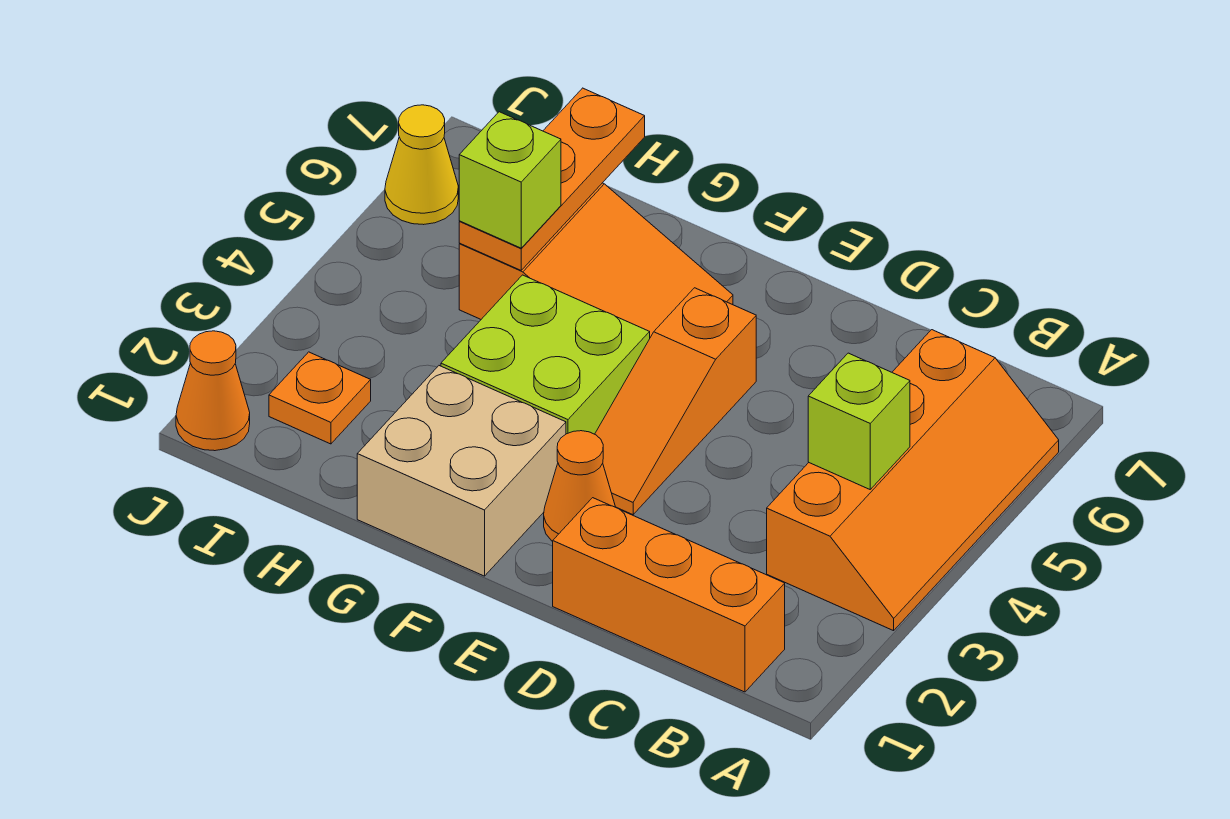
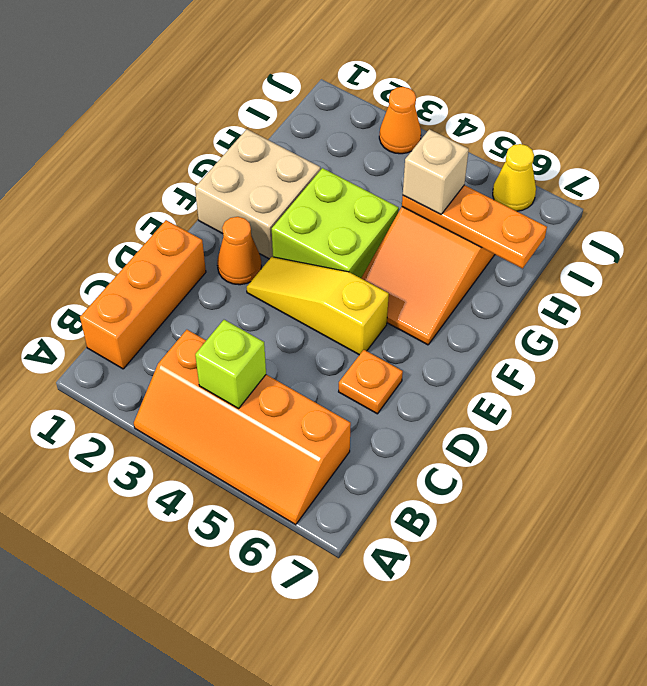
orange 1x3 slope [595,288,756,515] -> yellow 1x3 slope [247,257,389,355]
lime 1x1 brick [459,112,561,248] -> tan 1x1 brick [403,129,469,214]
orange 1x1 plate [269,352,371,444] -> orange 1x1 plate moved to [339,350,403,414]
orange 1x1 cone [176,331,250,451] -> orange 1x1 cone moved to [379,87,421,154]

